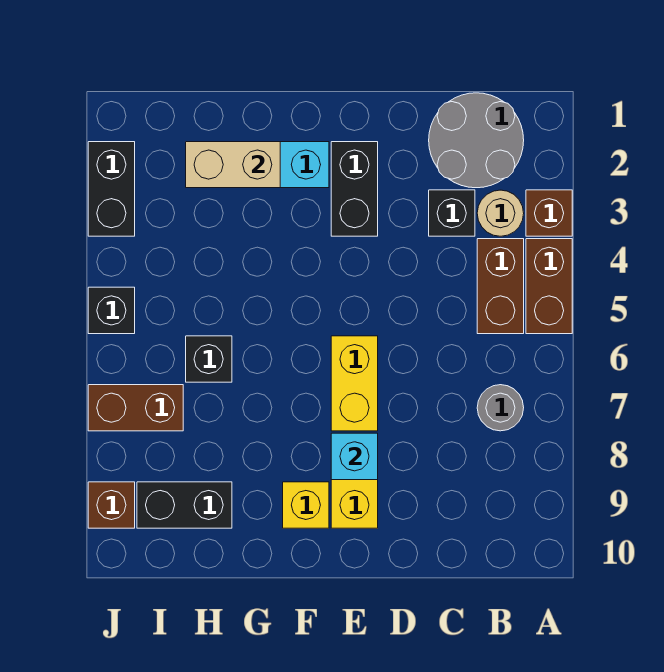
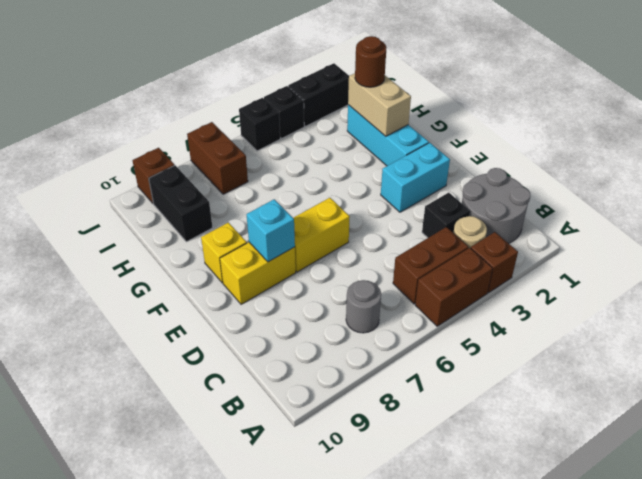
black 1x2 brick [331,142,378,236] -> cyan 1x2 brick [381,143,450,212]
none -> brown 1x1 round brick [355,36,387,87]
black 1x1 brick [186,336,232,382] -> black 1x1 brick moved to [264,86,304,138]

